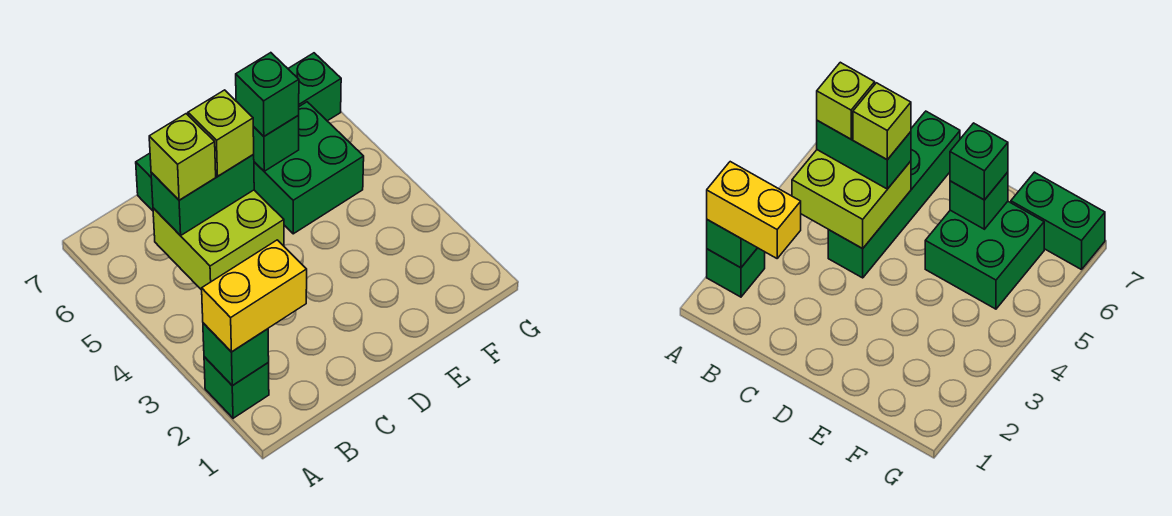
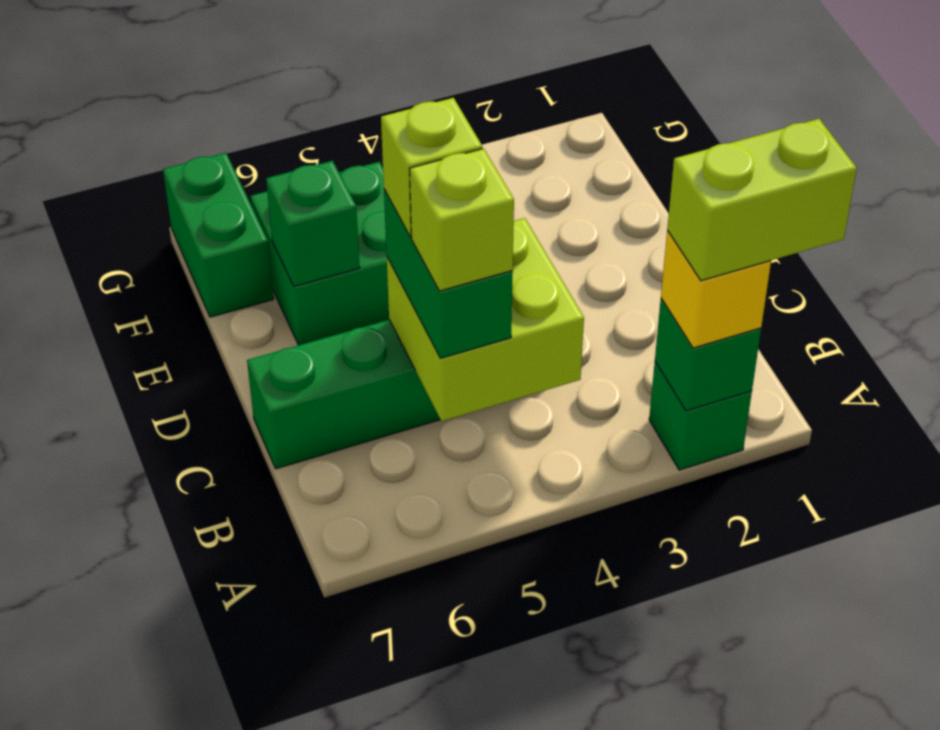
none -> lime 1x2 brick [667,119,857,281]
yellow 1x2 brick [202,240,307,352] -> yellow 1x1 brick [661,230,771,348]
green 1x1 brick [236,53,299,136] -> none

